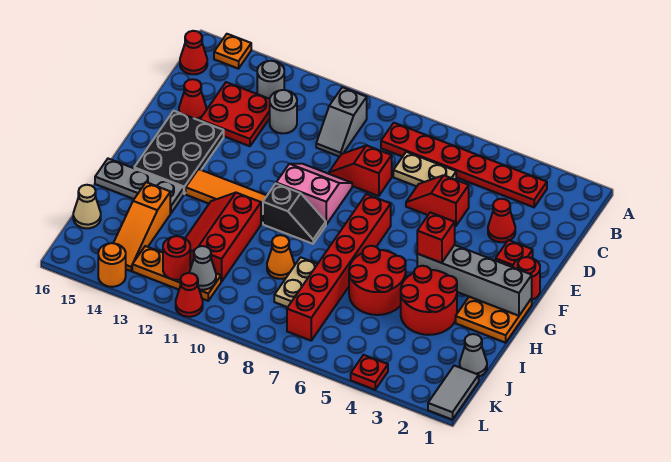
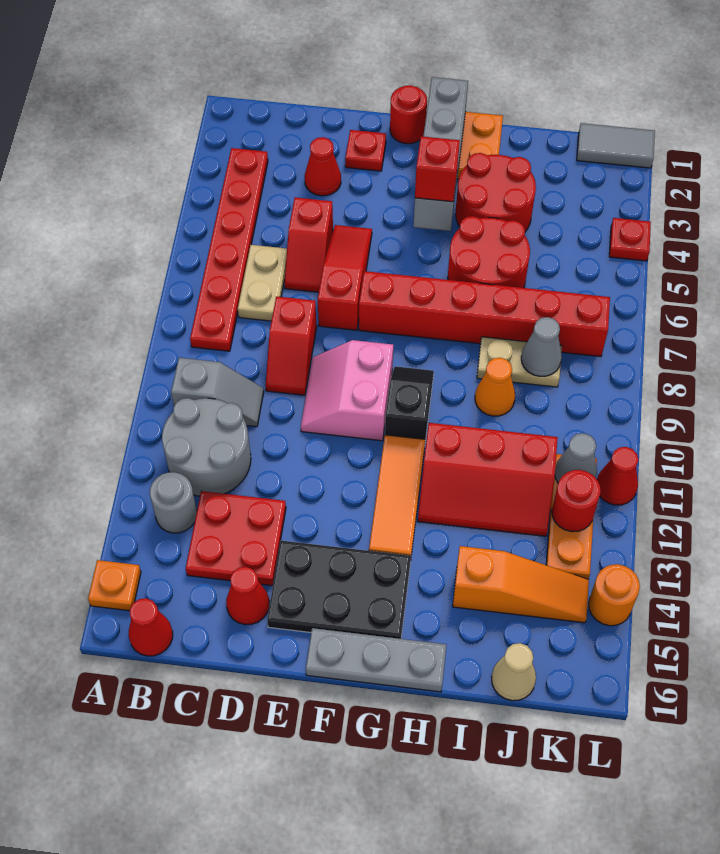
grey 1x1 round brick [270,90,297,133] -> grey 2x2 round brick [162,398,251,496]
none -> red 1x3 slope [318,225,372,330]
grey 1x3 plate [95,159,184,213] -> grey 1x3 plate turned to [306,628,446,692]
grey 1x1 cone [460,334,487,377] -> grey 1x1 cone moved to [521,317,562,376]

